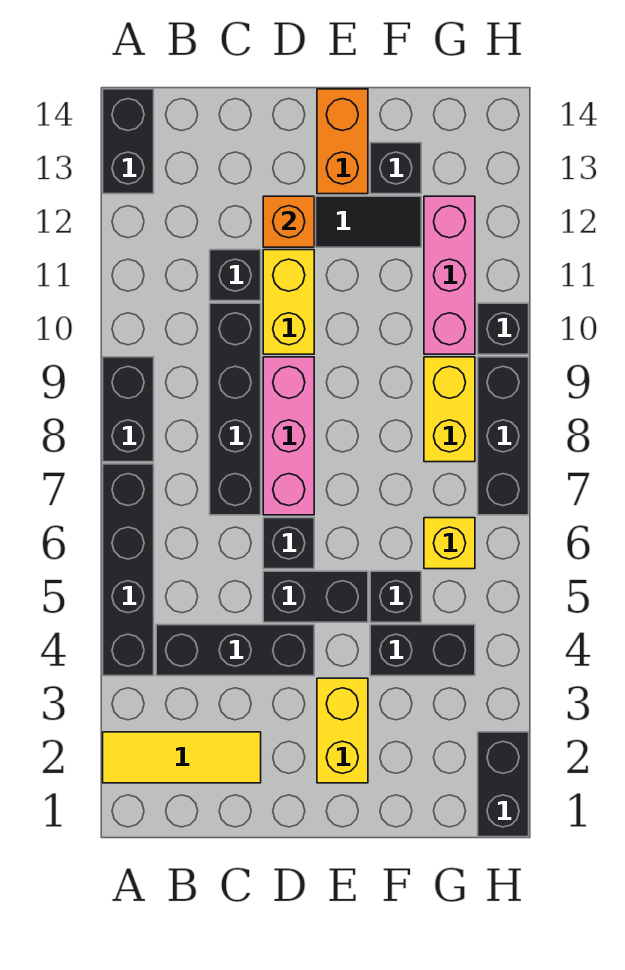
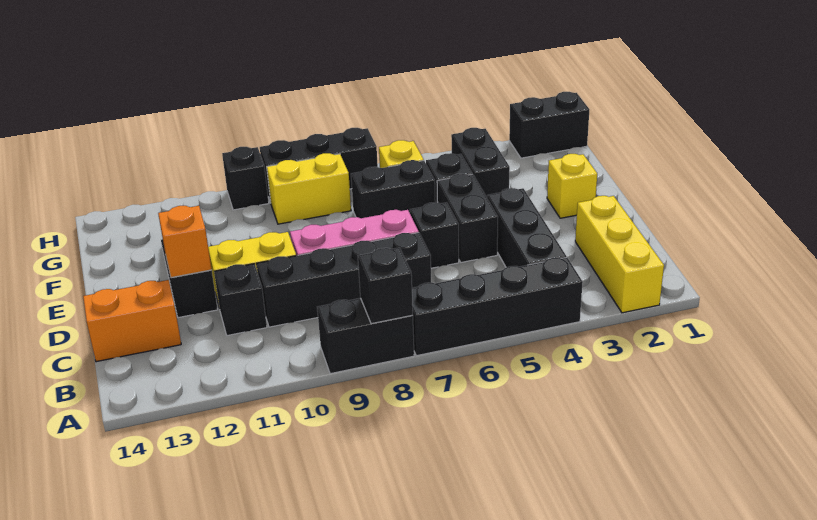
yellow 1x3 tile [103,732,261,783] -> yellow 1x3 brick [575,196,664,313]
black 1x2 brick [103,89,154,194] -> black 1x2 brick moved to [351,160,435,218]
yellow 1x2 brick [317,678,368,783] -> yellow 1x1 brick [547,154,597,218]
orange 1x2 brick [317,89,368,194] -> orange 1x2 brick moved to [83,280,181,362]
black 1x1 brick [370,143,421,194] -> black 1x1 brick moved to [358,248,413,324]
pink 1x3 brick [424,196,475,354] -> none

